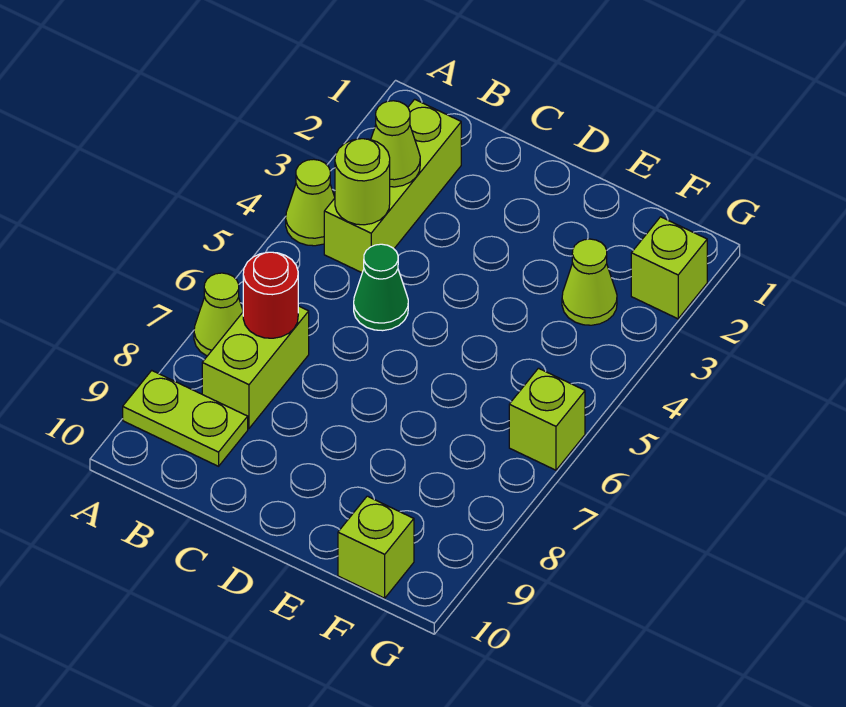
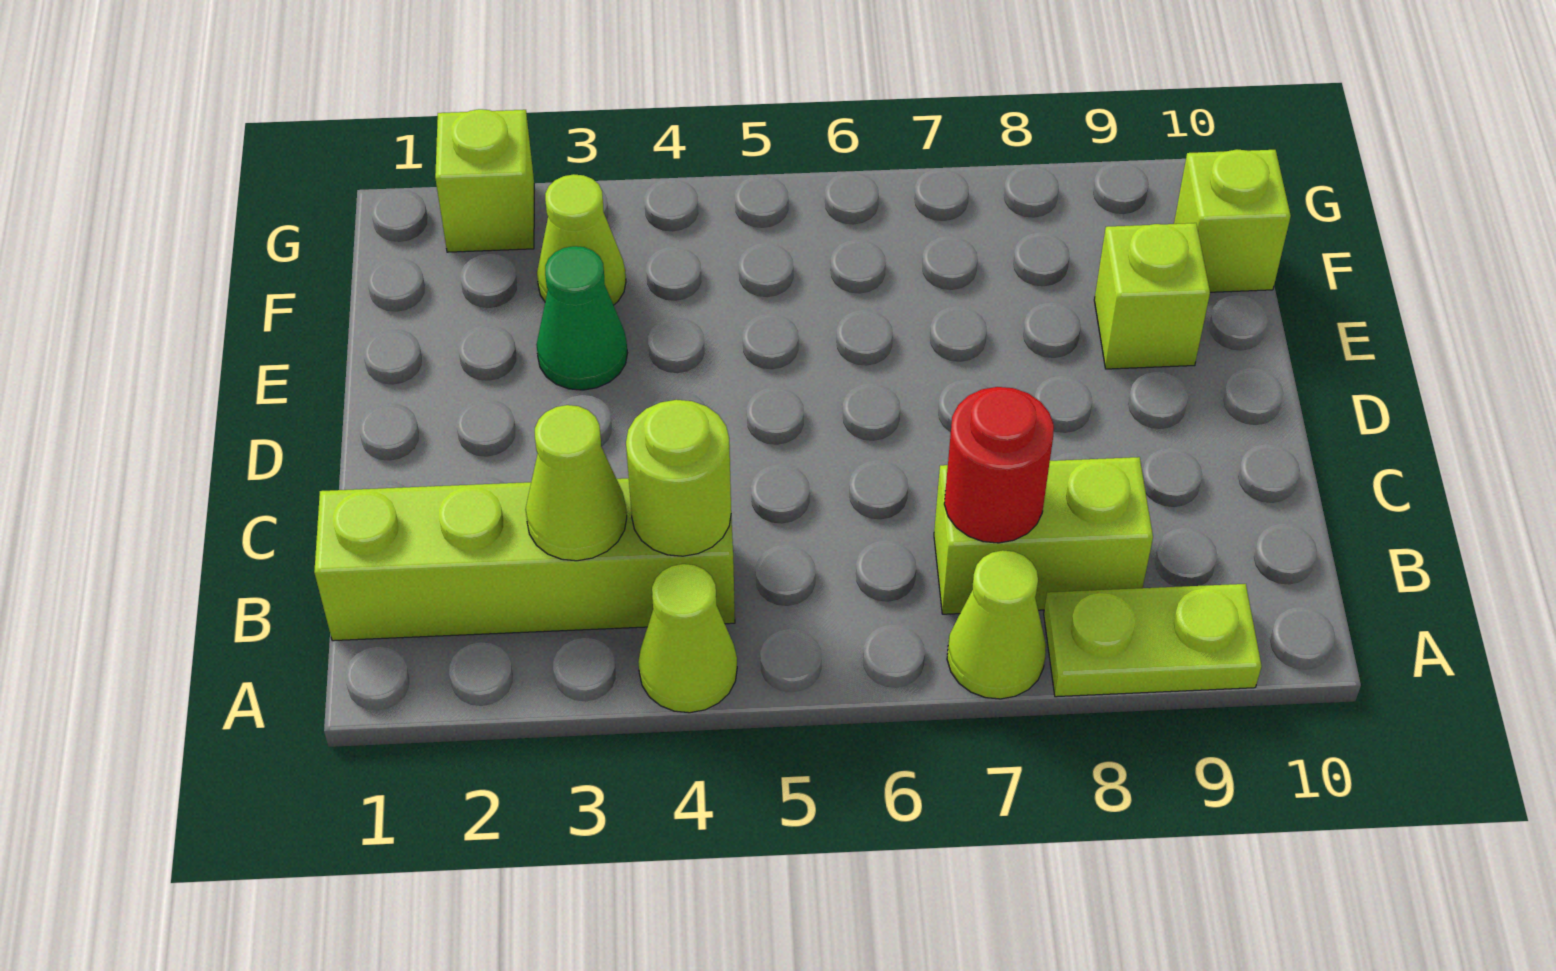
lime 1x2 plate [123,371,248,466] -> lime 1x2 plate turned to [1044,584,1262,697]
lime 1x3 brick [324,99,461,273] -> lime 1x4 brick [314,478,735,641]
green 1x1 cone [354,244,408,331] -> green 1x1 cone moved to [536,246,627,390]
lime 1x1 brick [509,368,585,470] -> lime 1x1 brick moved to [1094,223,1210,369]

